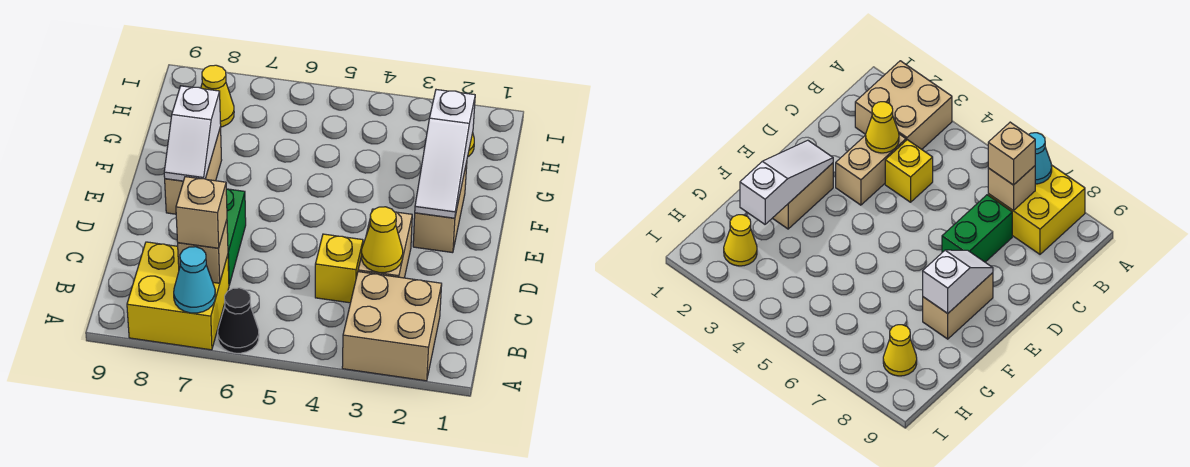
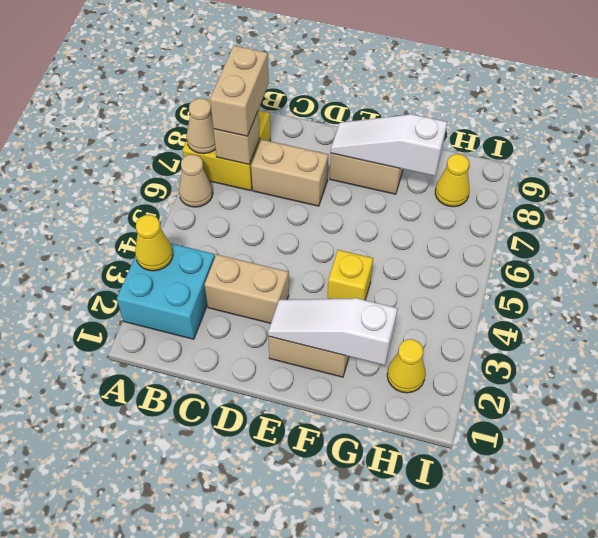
tan 2x2 brick [342,272,442,381] -> cyan 2x2 brick [117,243,215,339]
black 1x1 cone [218,288,259,353] -> tan 1x1 cone [179,155,213,207]
cyan 1x1 cone [174,247,215,313] -> tan 1x1 cone [186,98,216,154]
tan 1x1 brick [176,177,227,248] -> tan 1x2 brick [210,46,269,136]
yellow 1x1 cone [362,207,403,273] -> yellow 1x1 cone moved to [135,215,173,271]
yellow 1x1 brick [315,234,363,303] -> yellow 1x1 brick moved to [327,250,373,300]
green 1x2 brick [226,189,246,285] -> tan 1x2 brick [251,140,329,206]
white 1x2 slope [164,86,221,181] -> white 1x3 slope [331,114,447,176]

